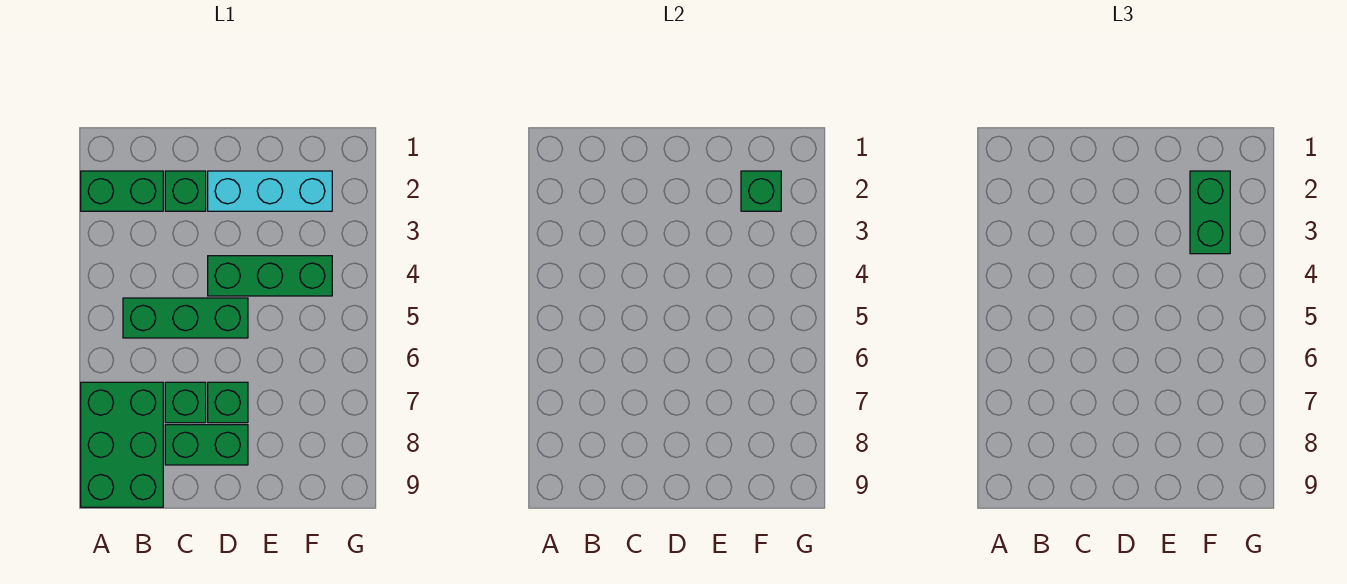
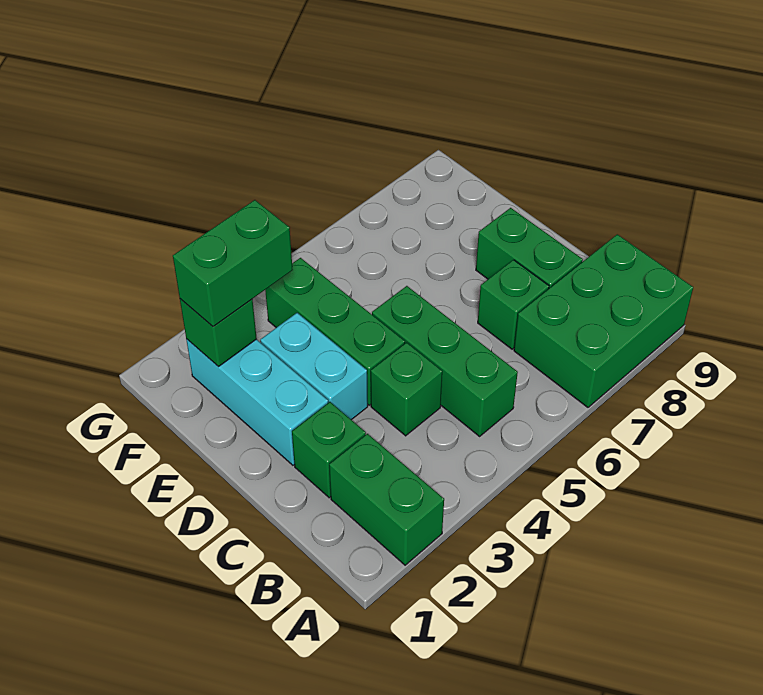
none -> cyan 1x2 brick [260,313,368,420]
green 1x1 brick [208,382,248,423] -> green 1x1 brick moved to [371,342,442,436]

